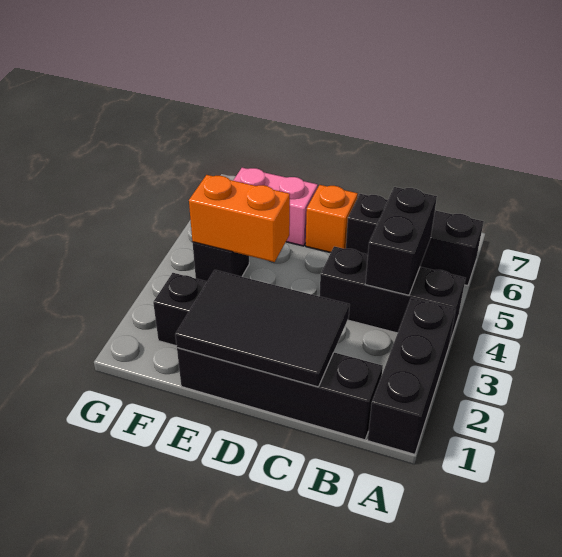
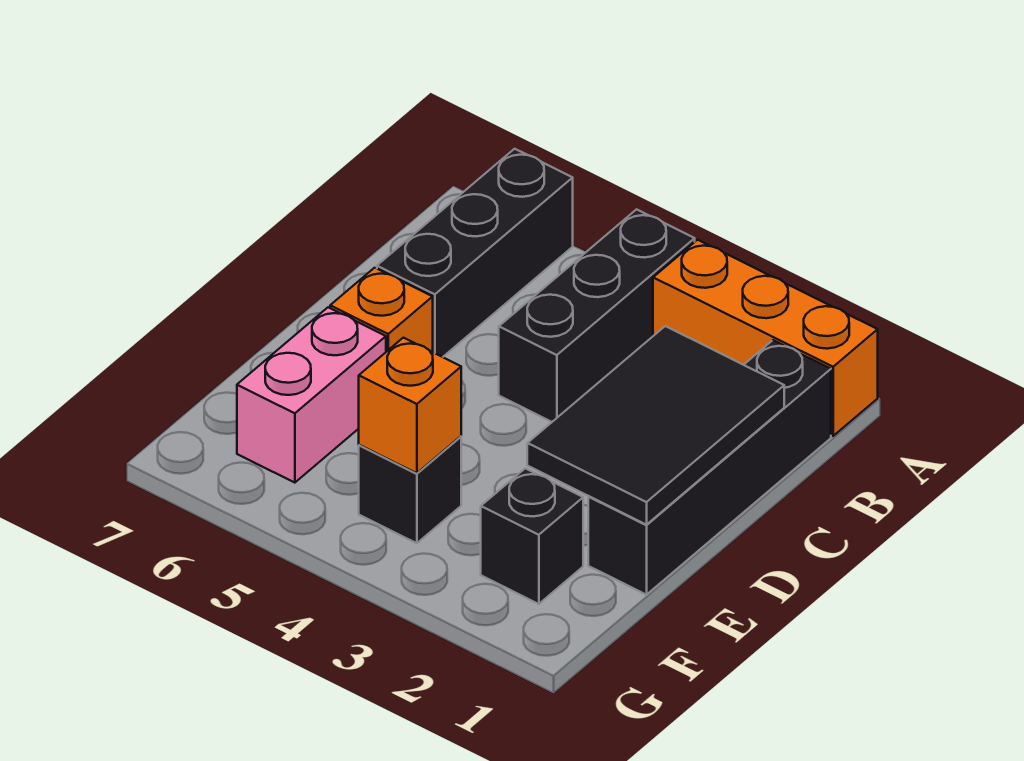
black 1x3 brick [368,298,456,454] -> orange 1x3 brick [653,240,878,436]
black 1x2 brick [365,187,437,295] -> none
orange 1x2 brick [189,175,290,262] -> orange 1x1 brick [359,338,461,473]

